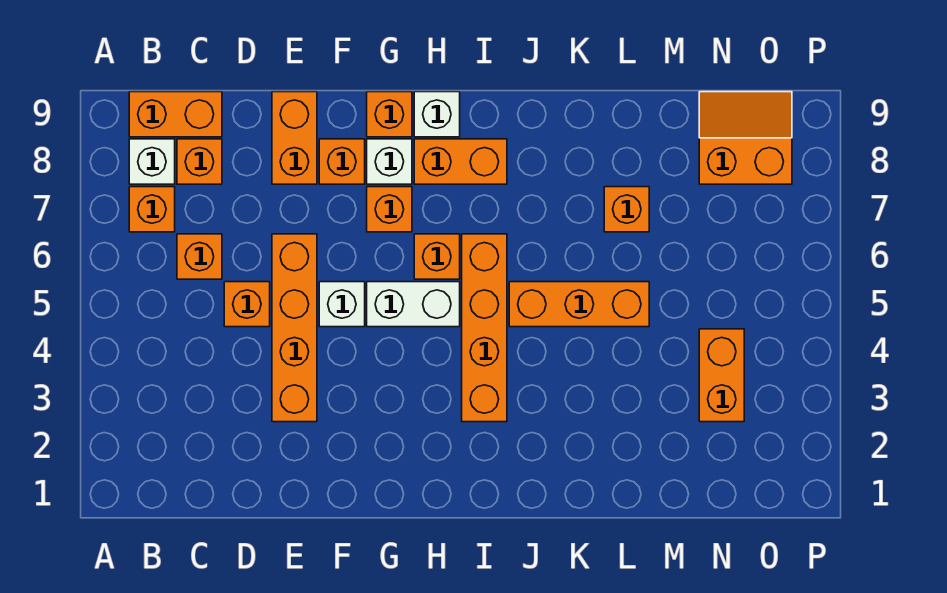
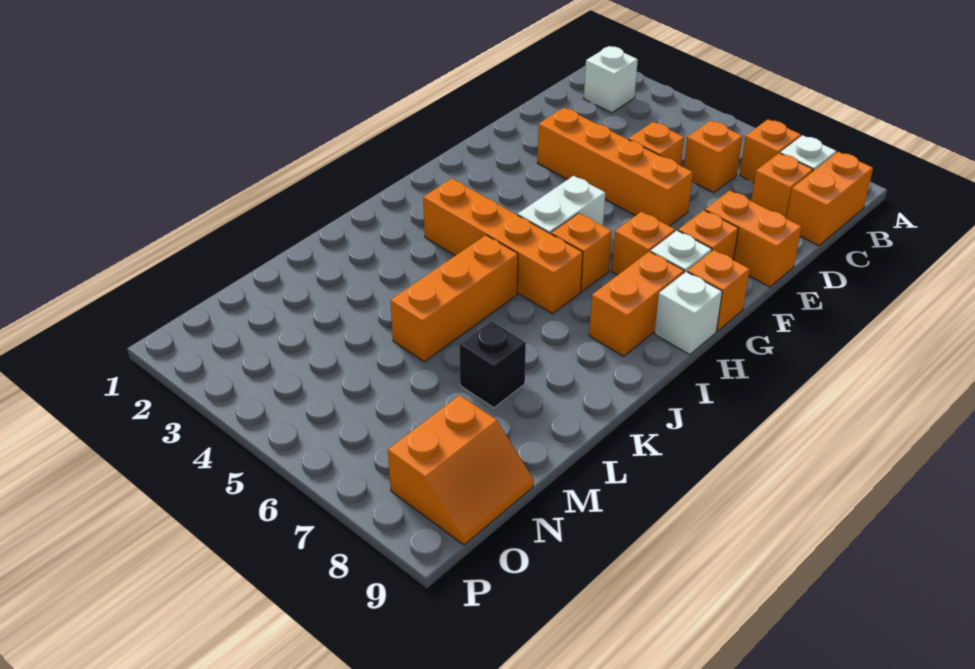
white 1x1 brick [319,282,365,327] -> white 1x1 brick moved to [584,46,638,113]
orange 1x1 brick [604,187,649,232] -> black 1x1 brick [459,321,526,408]
orange 1x2 brick [699,329,744,422] -> none

